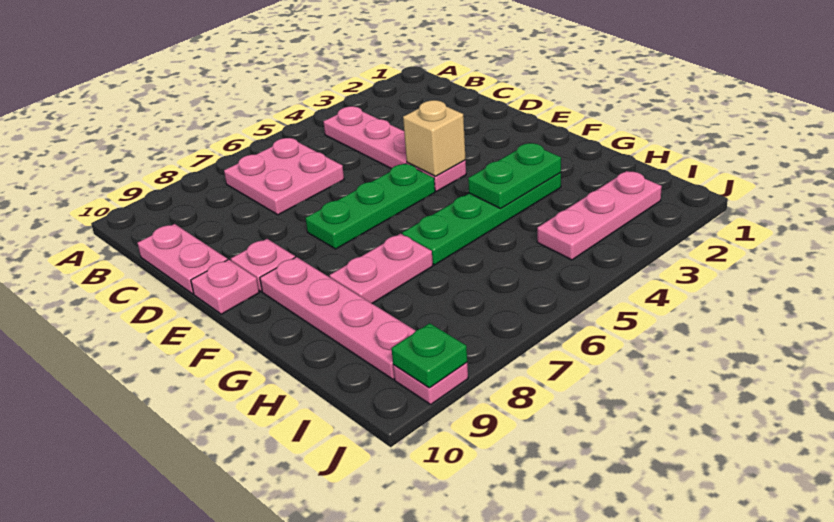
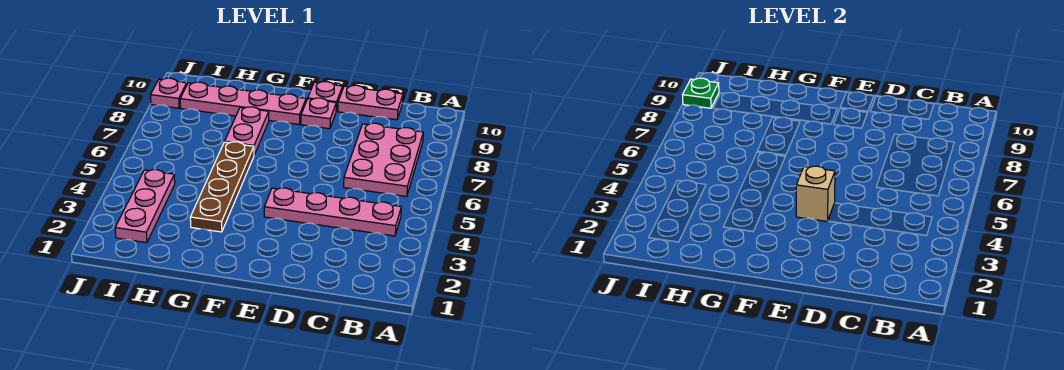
pink 2x2 plate [224,138,344,215] -> pink 2x3 plate [344,123,423,196]
green 1x3 plate [305,164,435,249] -> none
green 1x4 plate [402,173,561,265] -> brown 1x4 plate [190,142,254,232]
green 1x2 plate [468,143,561,209] -> none

